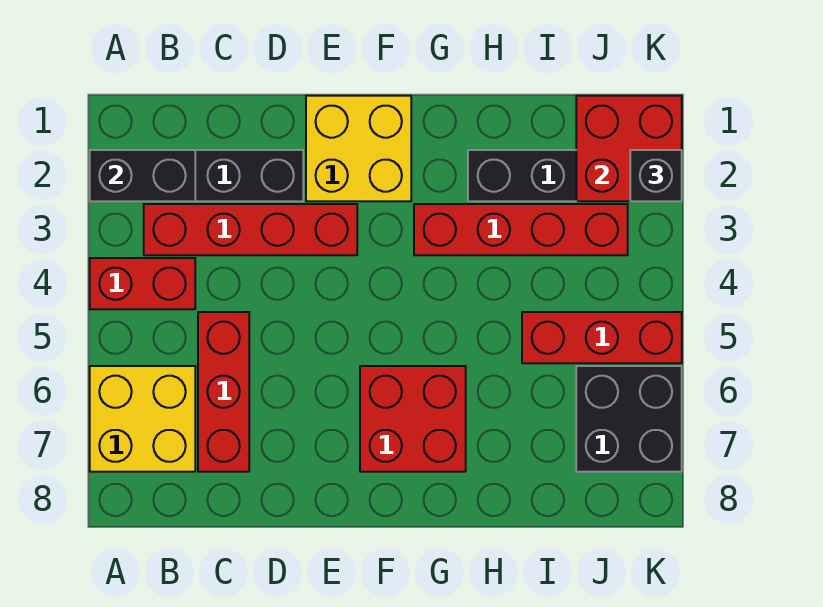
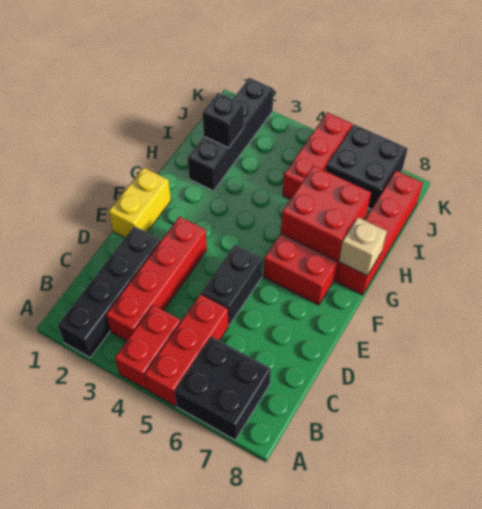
black 1x2 brick [90,150,195,201] -> black 1x2 brick moved to [201,245,262,326]
yellow 2x2 brick [90,366,195,472] -> black 2x2 brick [175,337,271,440]
red 1x3 brick [198,312,249,472] -> red 1x3 brick turned to [144,294,228,406]
yellow 2x2 brick [306,96,411,201] -> yellow 1x2 brick [109,168,171,238]
red 1x4 brick [414,204,628,255] -> red 1x4 brick moved to [336,171,423,295]
none -> tan 1x1 brick [339,217,387,276]
red 2x2 brick [576,96,682,201] -> red 2x2 brick moved to [281,166,371,261]
black 1x1 brick [630,150,682,201] -> black 1x1 brick moved to [203,93,244,148]

